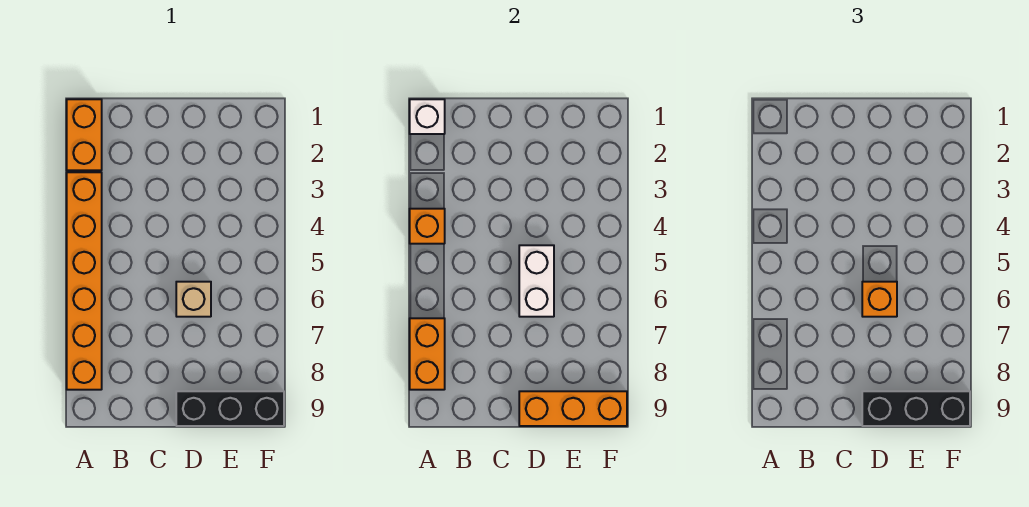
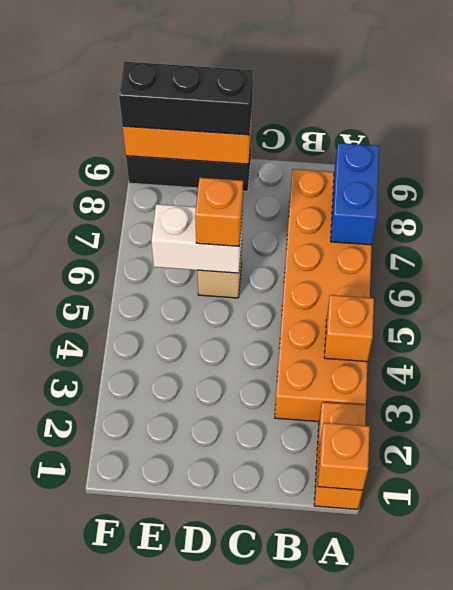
white 1x1 brick [410,99,445,134] -> orange 1x1 brick [318,423,370,490]
orange 1x6 brick [67,172,102,390] -> orange 2x6 brick [275,169,372,422]
orange 1x2 brick [410,318,445,390] -> blue 1x2 brick [331,143,379,245]
white 1x2 brick [519,245,554,317] -> white 1x2 brick turned to [151,204,243,273]

